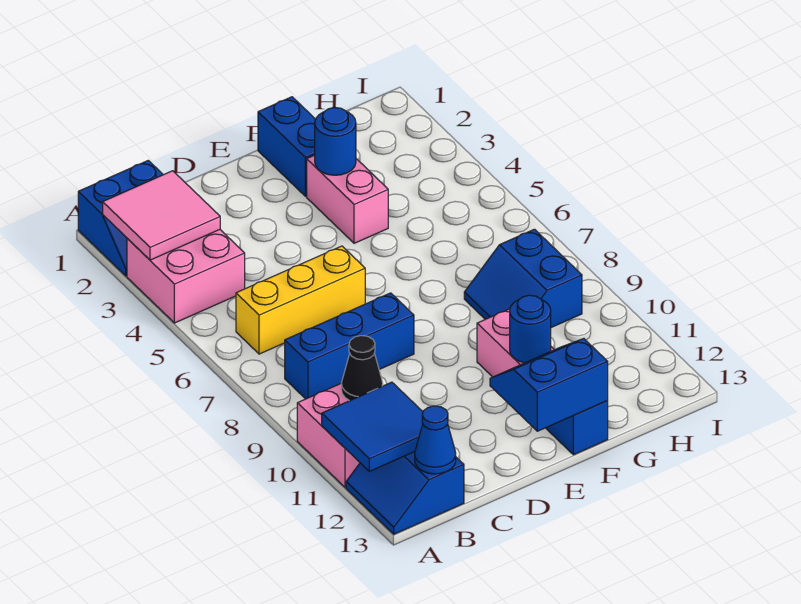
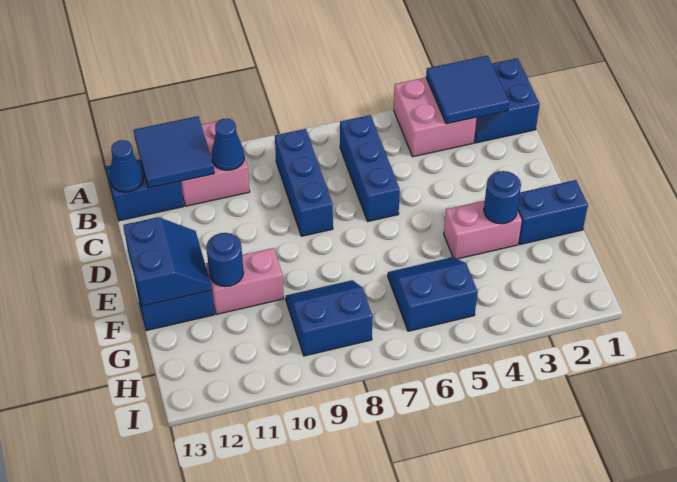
pink 2x2 tile [103,171,220,260] -> blue 2x2 tile [426,56,509,124]
yellow 1x3 brick [236,246,365,354] -> blue 1x3 brick [340,115,400,221]
black 1x1 cone [341,336,383,401] -> blue 1x1 cone [212,119,244,170]
none -> blue 2x2 slope [388,257,478,331]

